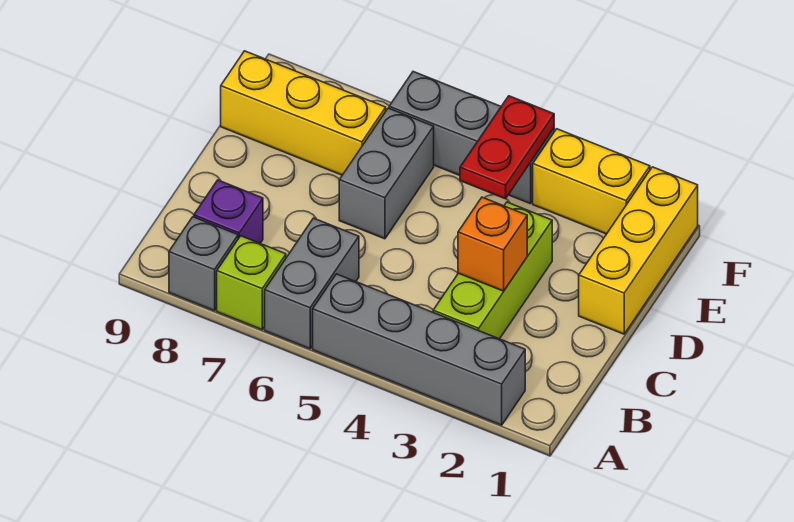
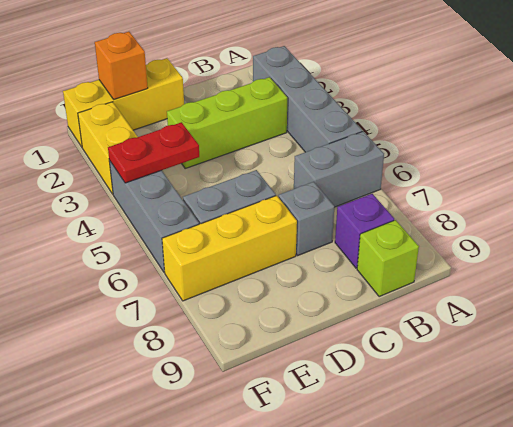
lime 1x1 brick [217,236,286,330] -> lime 1x1 brick moved to [357,220,419,297]
grey 1x1 brick [169,217,238,311] -> grey 1x1 brick moved to [279,182,334,255]
orange 1x1 brick [458,197,527,291] -> orange 1x1 brick moved to [95,32,148,100]
yellow 1x3 brick [221,51,386,175] -> yellow 1x3 brick turned to [162,195,297,301]

